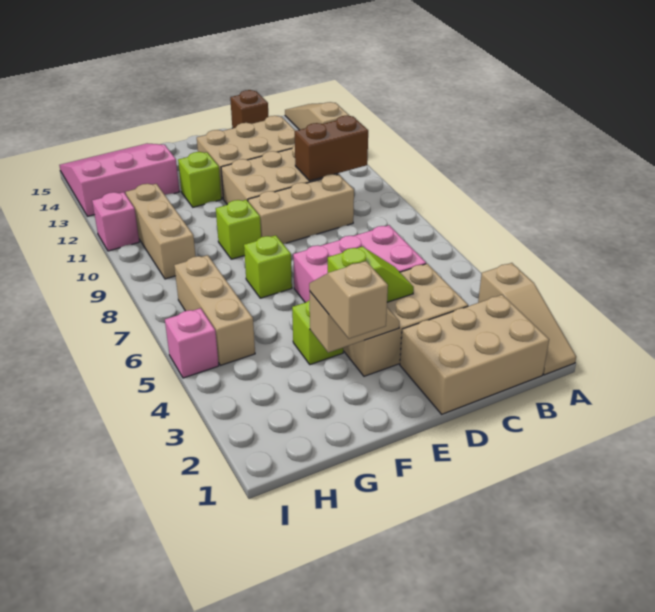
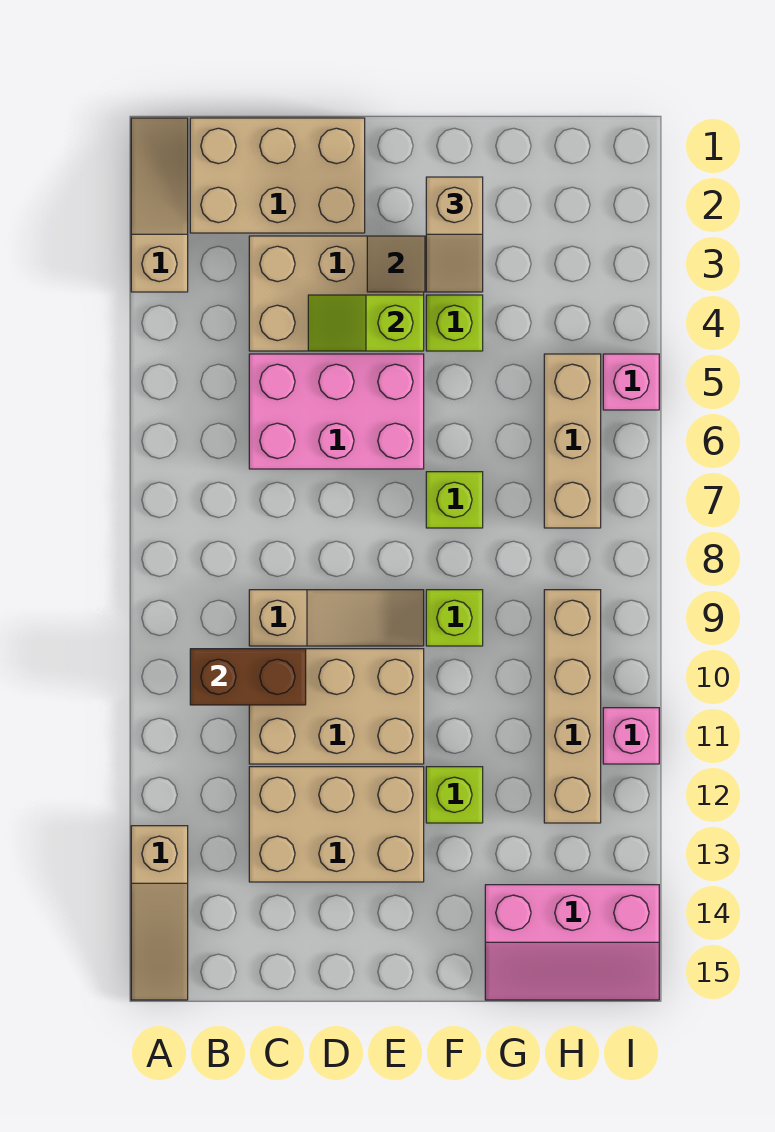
tan 1x3 brick [248,174,354,244] -> tan 1x3 slope [249,590,424,646]
brown 1x1 brick [230,90,269,128] -> none
pink 3x3 slope [59,143,179,216] -> pink 2x3 slope [485,885,659,1000]
tan 1x3 brick [126,184,196,279] -> tan 1x4 brick [544,590,601,823]

